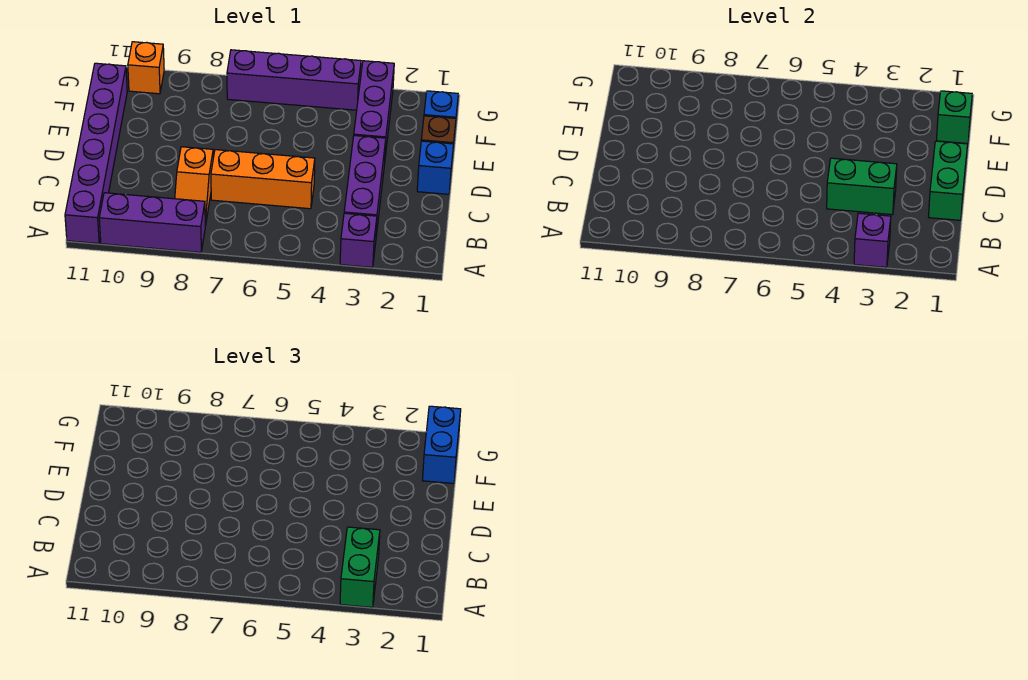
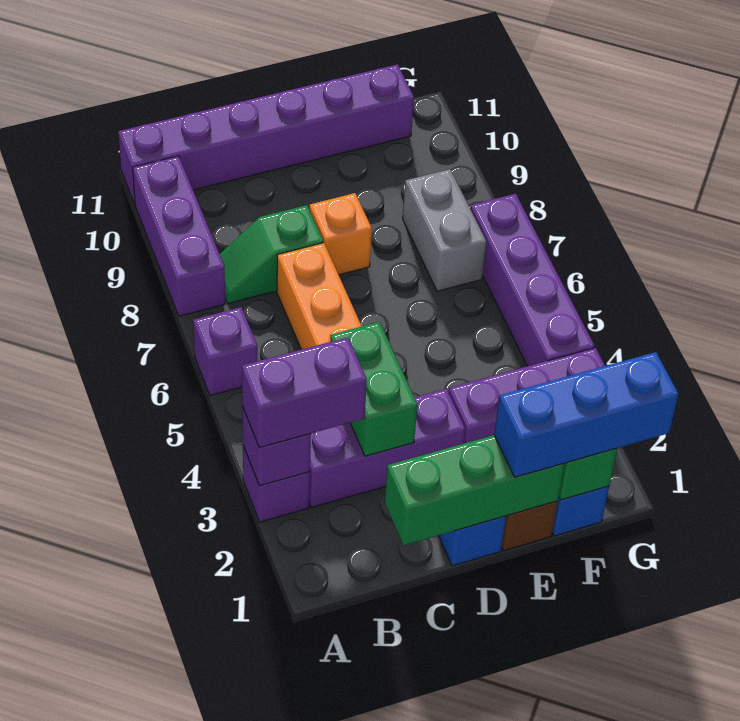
green 1x2 brick [340,527,380,607] -> purple 1x2 brick [242,337,367,448]
none -> purple 1x1 brick [193,307,257,396]
orange 1x2 slope [175,147,213,226] -> green 1x2 slope [220,205,323,304]
green 1x2 brick [929,141,968,220] -> green 1x3 brick [385,435,565,545]
blue 1x2 brick [423,406,461,484] -> blue 1x3 brick [494,352,679,477]
none -> grey 1x2 brick [403,169,486,291]
orange 1x1 brick [128,42,164,94] -> orange 1x1 brick moved to [309,193,372,275]

